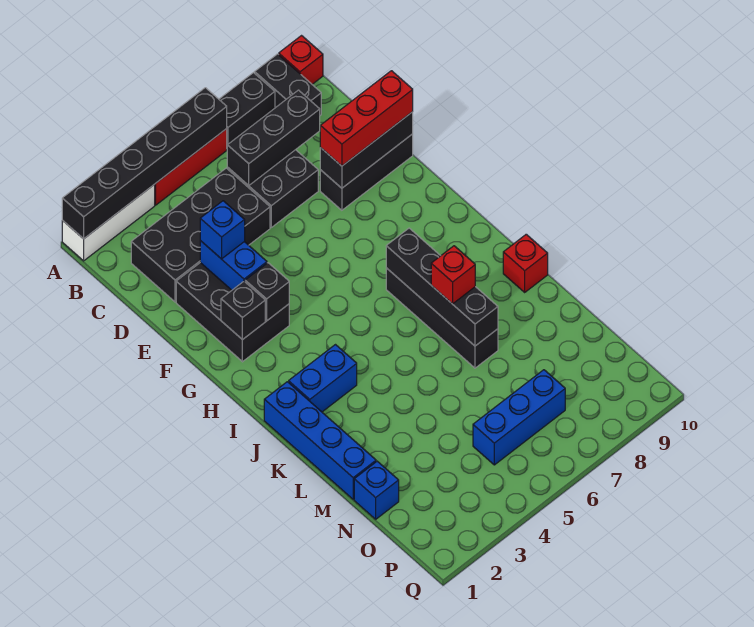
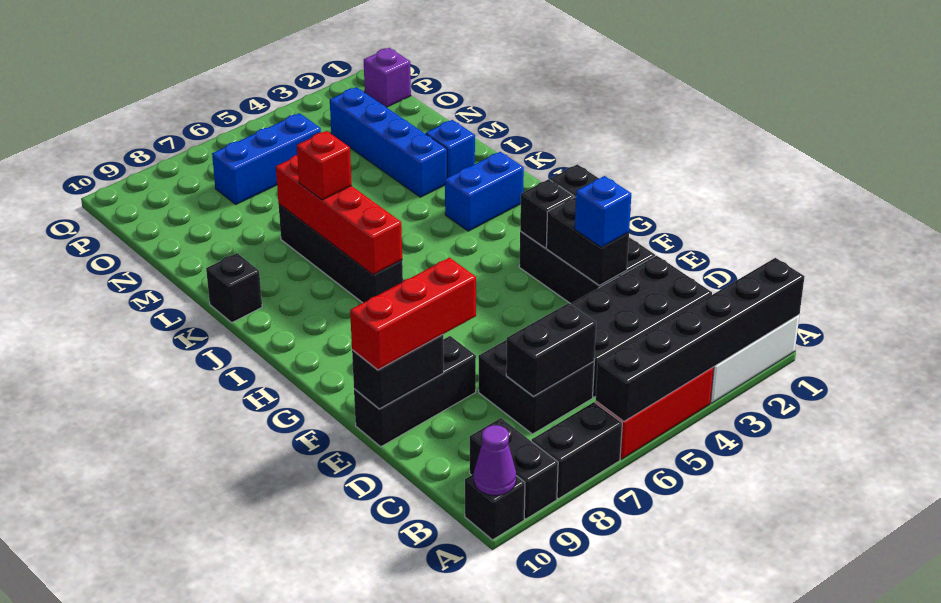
red 1x1 brick [279,36,323,84] -> black 1x1 brick [465,474,525,540]
none -> purple 1x1 cone [474,425,516,496]
black 1x3 brick [227,90,320,186] -> black 1x2 brick [506,303,596,396]
blue 1x2 brick [200,241,267,290] -> black 1x2 brick [546,197,629,285]
black 1x3 brick [320,112,413,188] -> black 1x2 brick [352,335,444,409]
black 1x4 brick [386,228,498,346] -> red 1x4 brick [276,155,402,275]
blue 1x4 brick [264,382,376,499] -> blue 1x4 brick moved to [330,87,447,197]
red 1x1 brick [503,234,548,292] -> black 1x1 brick [206,253,262,322]
blue 1x1 brick [354,461,399,519] -> blue 1x1 brick moved to [426,120,475,178]
none -> purple 1x1 brick [364,48,411,107]

